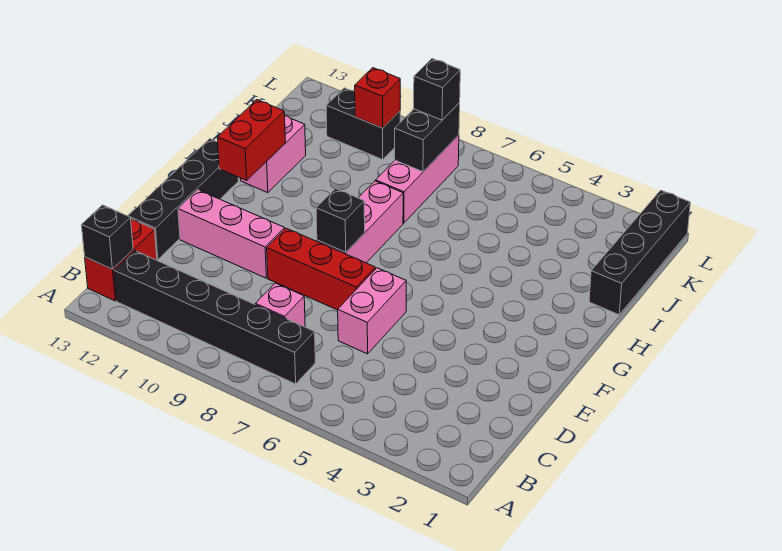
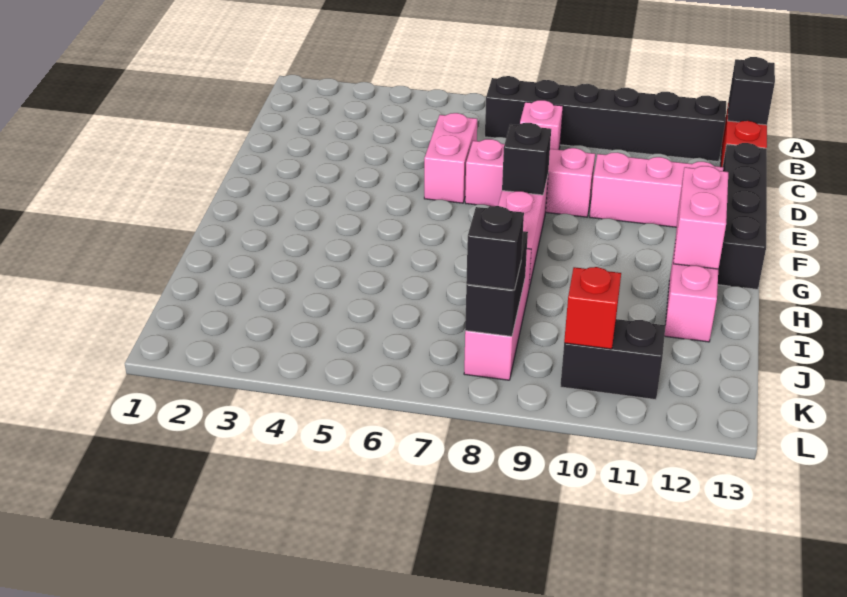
red 1x3 brick [267,228,375,310] -> pink 1x3 brick [465,139,595,217]
red 1x2 brick [217,100,285,180] -> pink 1x2 brick [673,166,728,269]
black 1x4 brick [589,190,690,315] -> none

